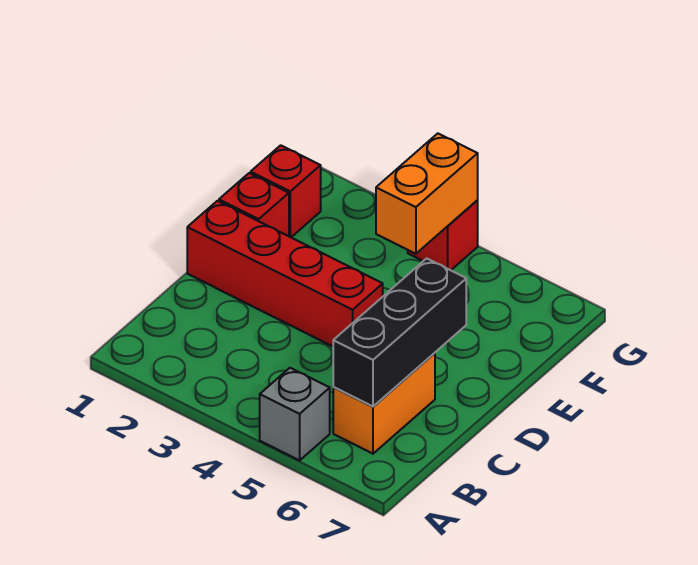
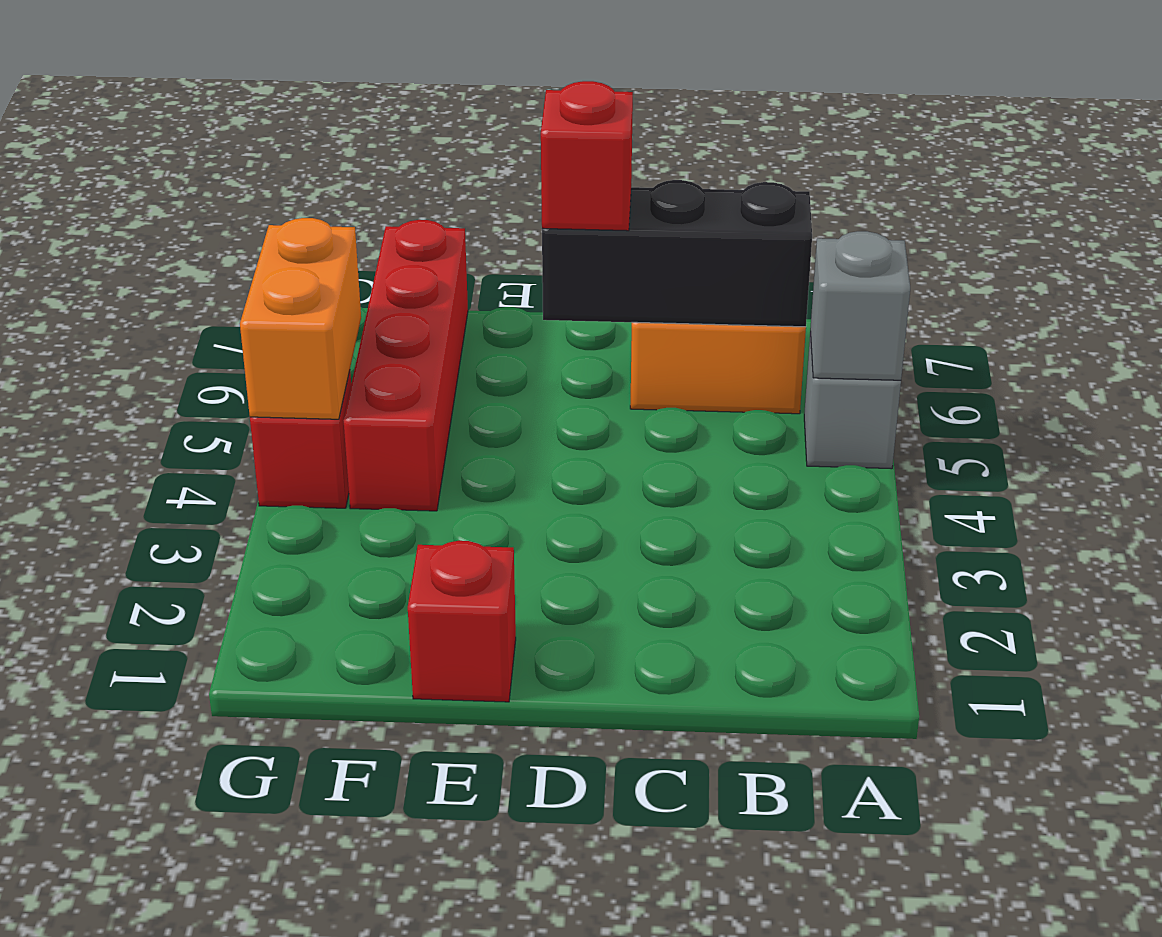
none -> grey 1x1 brick [810,231,910,380]
red 1x4 brick [187,201,383,346] -> red 1x4 brick moved to [343,220,468,511]
red 1x1 brick [251,145,321,237] -> red 1x1 brick moved to [541,81,633,231]
orange 1x2 brick [376,133,478,254] -> orange 1x2 brick turned to [240,218,361,419]

